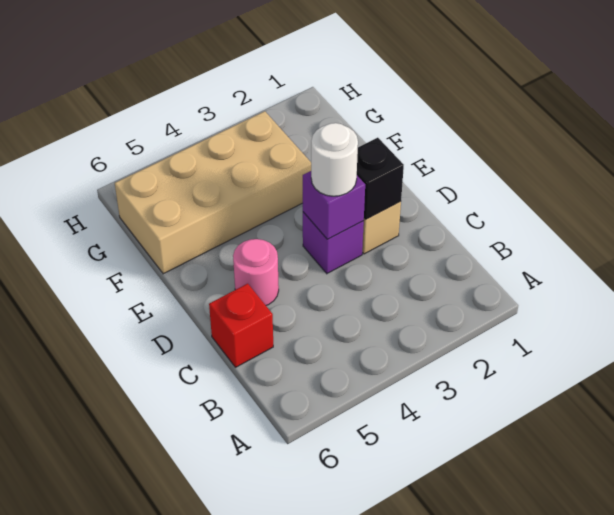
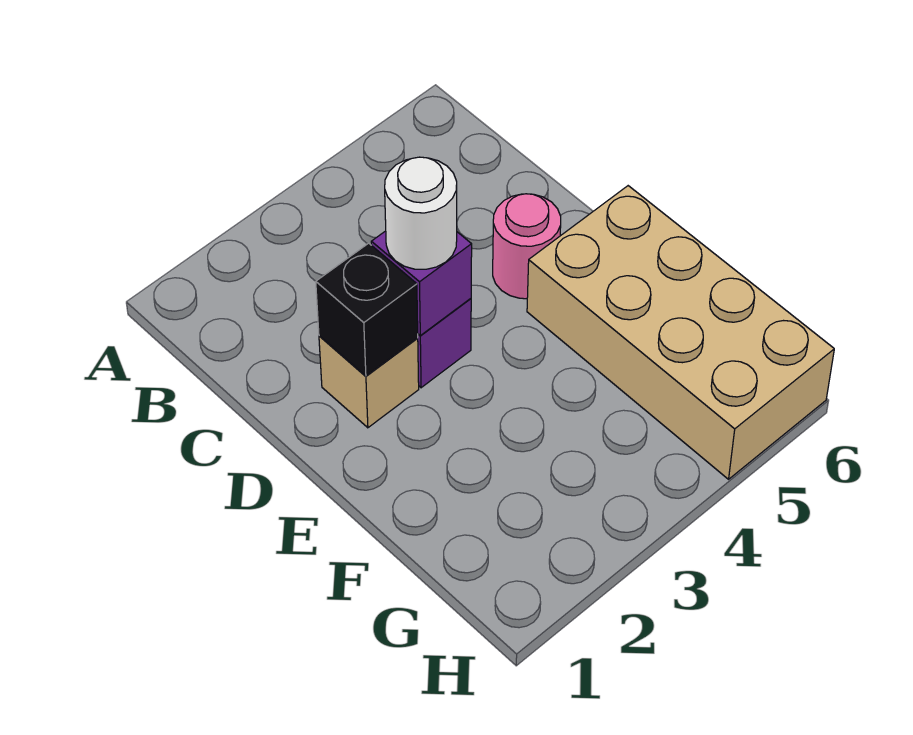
red 1x1 brick [209,284,273,367] -> none
tan 2x4 brick [115,111,311,274] -> tan 2x4 brick turned to [527,186,834,479]

